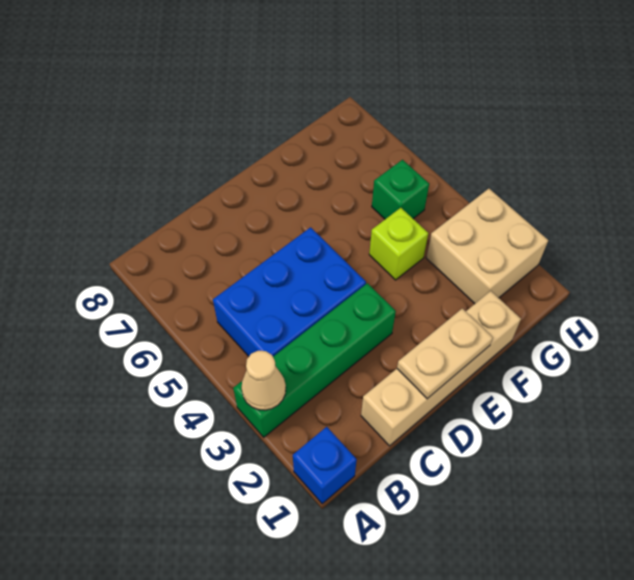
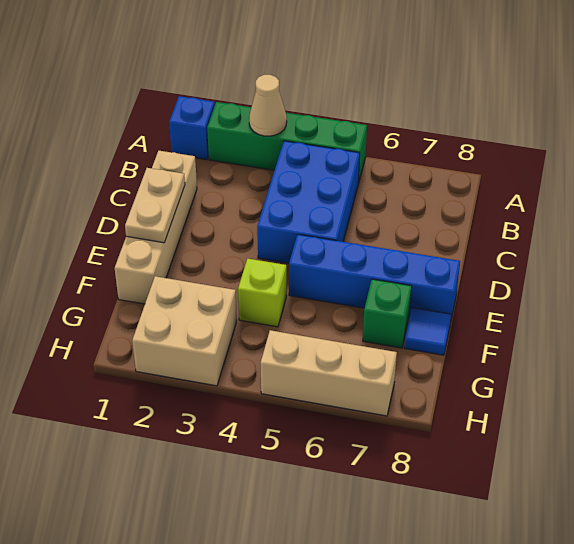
green 1x4 brick [233,283,396,437] -> green 1x4 brick turned to [207,102,367,183]
none -> blue 1x4 brick [289,234,460,319]
none -> blue 1x1 tile [404,308,452,355]
green 1x1 brick [372,160,429,219] -> green 1x1 brick moved to [363,279,412,348]
none -> tan 1x3 brick [261,330,397,416]

